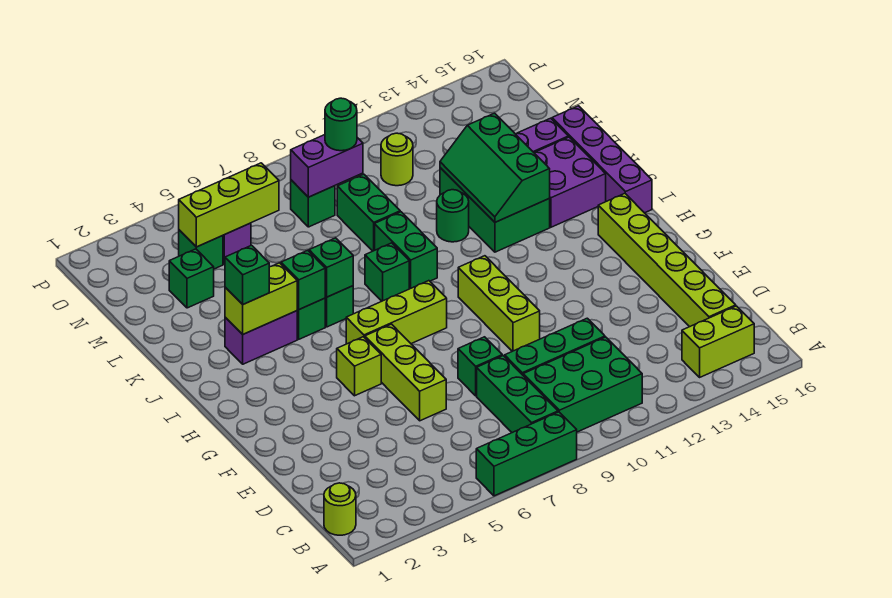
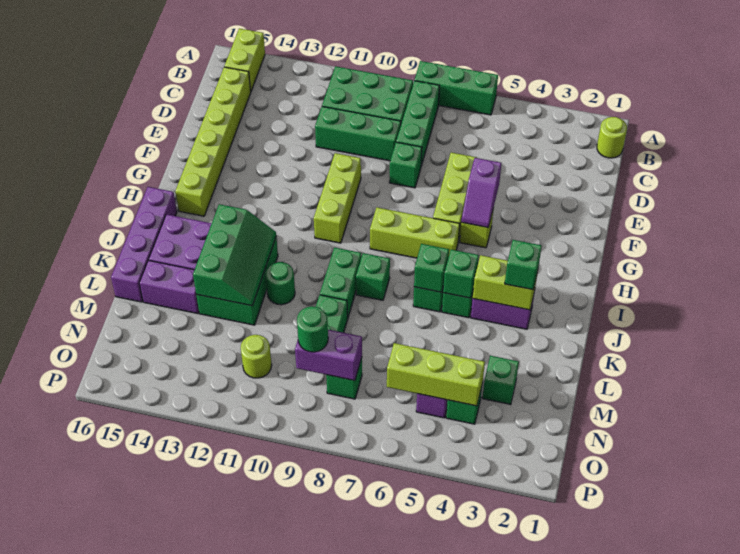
lime 1x2 brick [682,306,754,377] -> lime 1x2 brick turned to [224,29,265,91]
none -> purple 1x2 slope [461,158,501,228]

